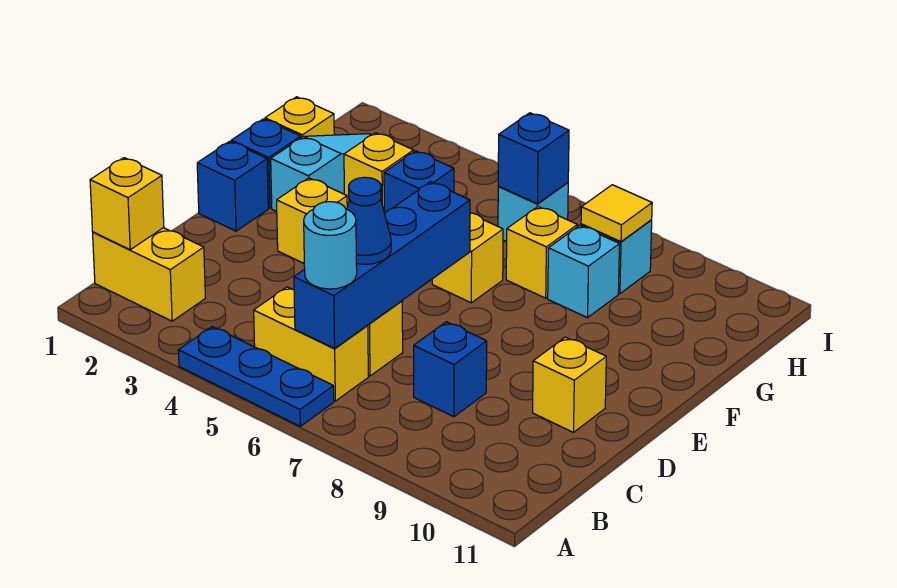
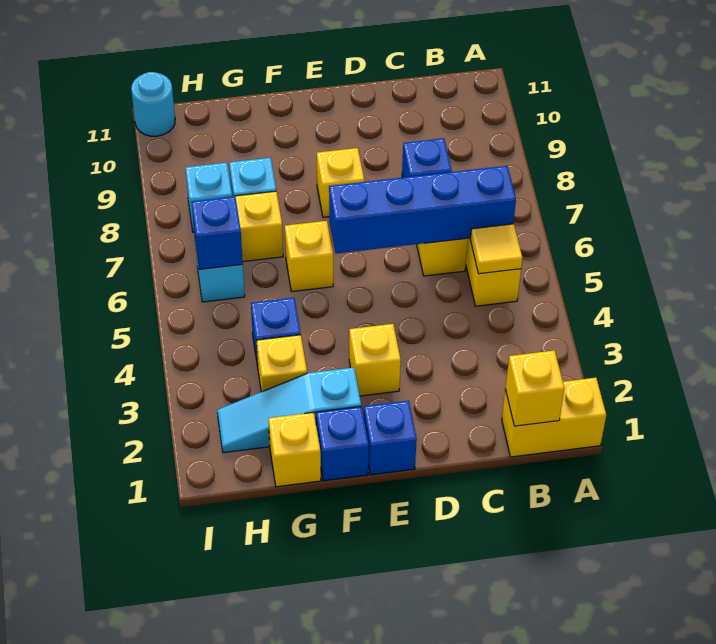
blue 1x3 plate [178,327,334,426] -> none
yellow 1x2 brick [93,228,205,321] -> yellow 1x2 brick turned to [502,378,606,457]
cyan 1x1 round brick [304,202,357,289] -> cyan 1x1 round brick moved to [131,72,175,136]
blue 1x1 cone [347,177,391,264] -> none
yellow 1x1 brick [533,337,606,432] -> yellow 1x1 brick moved to [317,148,364,217]
yellow 1x1 tile [581,185,652,242] -> yellow 1x1 tile moved to [470,224,522,274]

